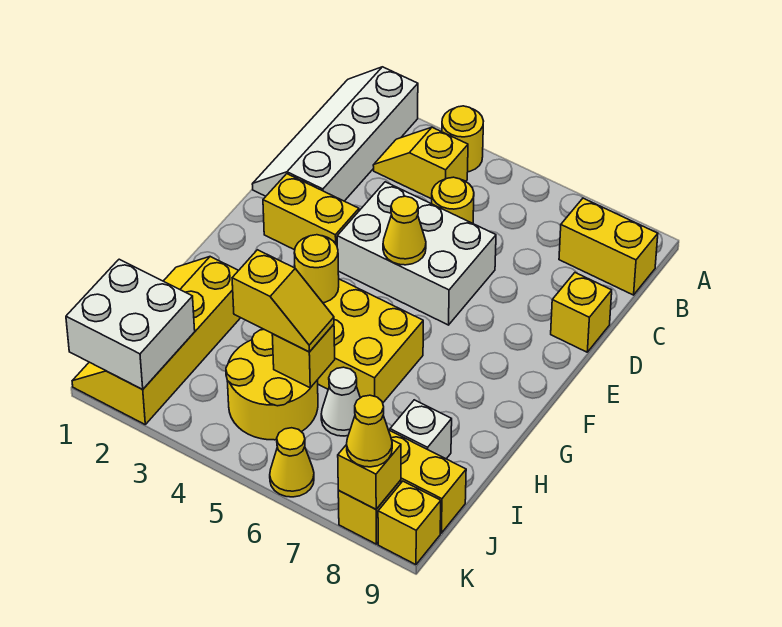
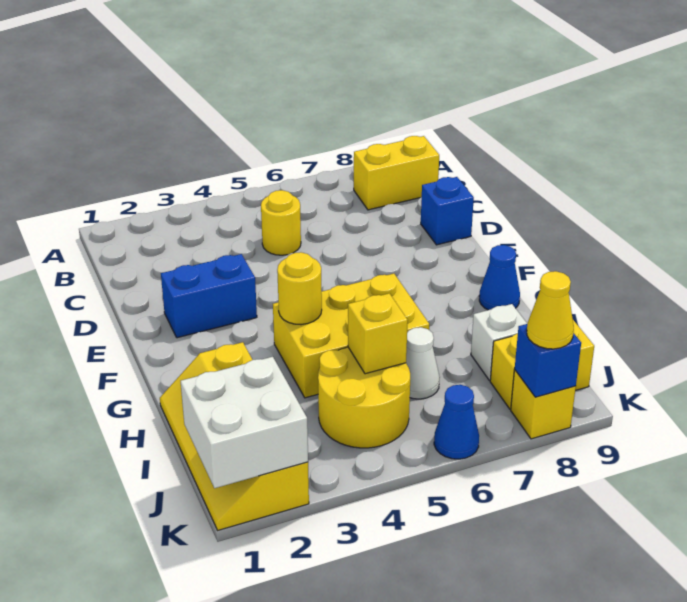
white 2x4 slope [252,67,418,201] -> none
yellow 1x1 round brick [442,106,483,172] -> none
yellow 1x2 slope [373,127,468,199] -> none
white 2x3 brick [337,182,496,325] -> none
yellow 1x1 brick [551,273,612,352] -> blue 1x1 brick [421,177,474,245]
yellow 1x2 brick [263,174,359,250] -> blue 1x2 brick [161,254,257,338]
yellow 1x1 cone [383,196,426,265] -> none
none -> blue 1x1 cone [479,245,520,310]
yellow 1x2 slope [232,250,334,352] -> none
yellow 1x1 cone [270,428,314,497] -> blue 1x1 cone [434,385,479,459]
yellow 1x1 brick [338,440,401,509] -> blue 1x1 brick [515,324,581,397]
yellow 1x1 brick [378,481,441,565] -> none

